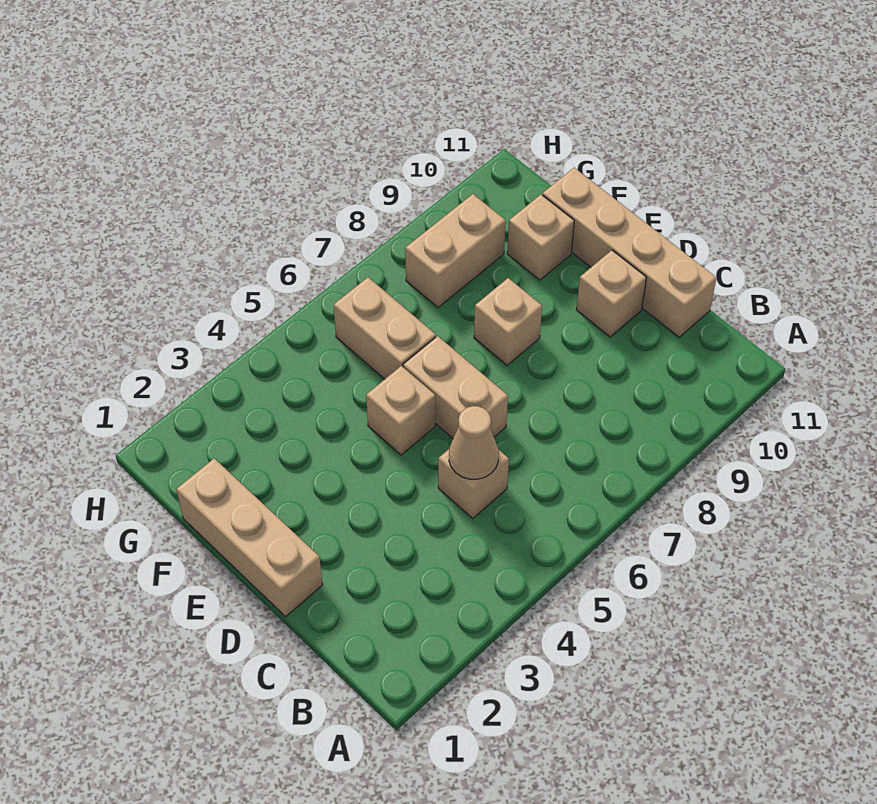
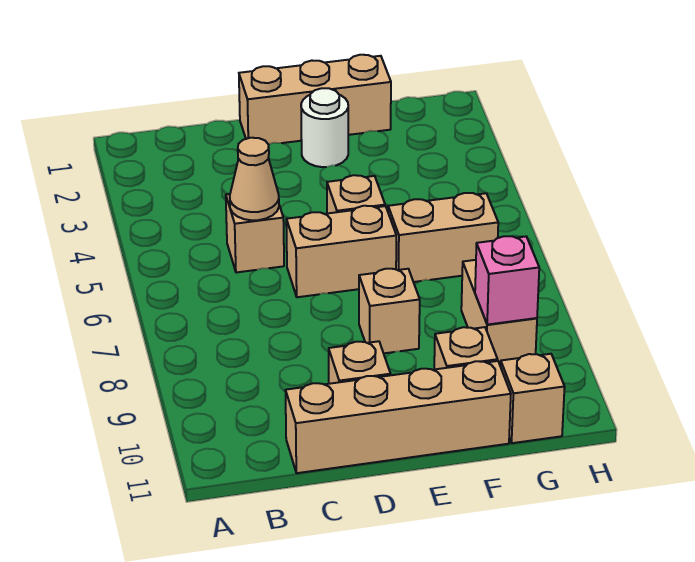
none -> white 1x1 round brick [301,88,348,167]
none -> pink 1x1 brick [475,236,539,325]
none -> tan 1x1 brick [501,354,565,443]

